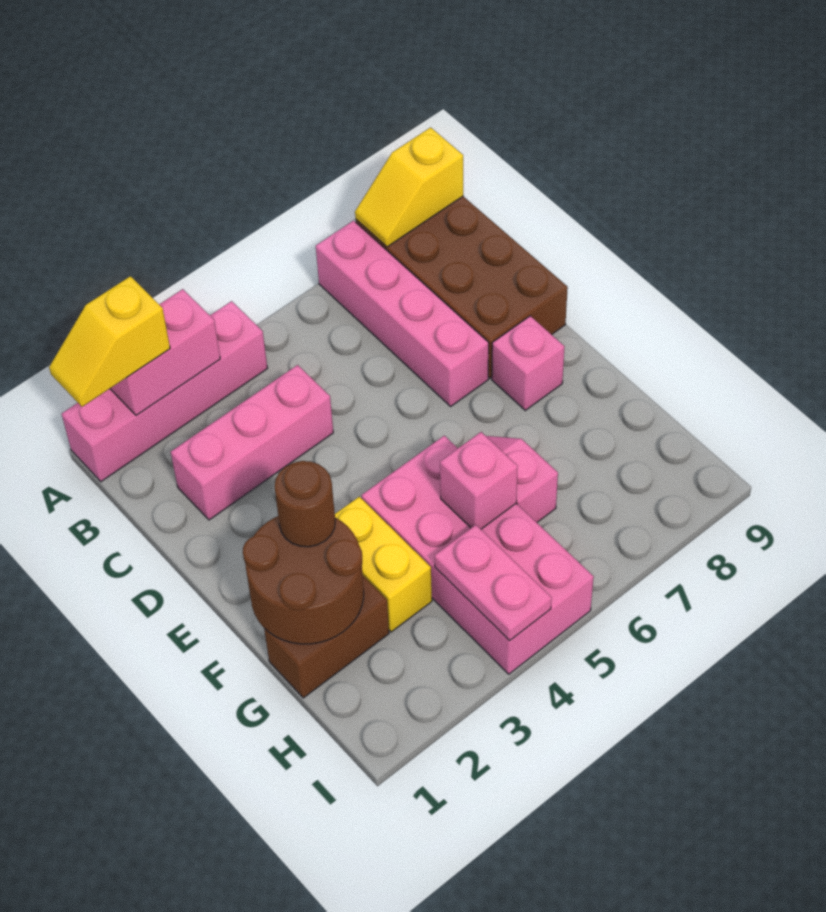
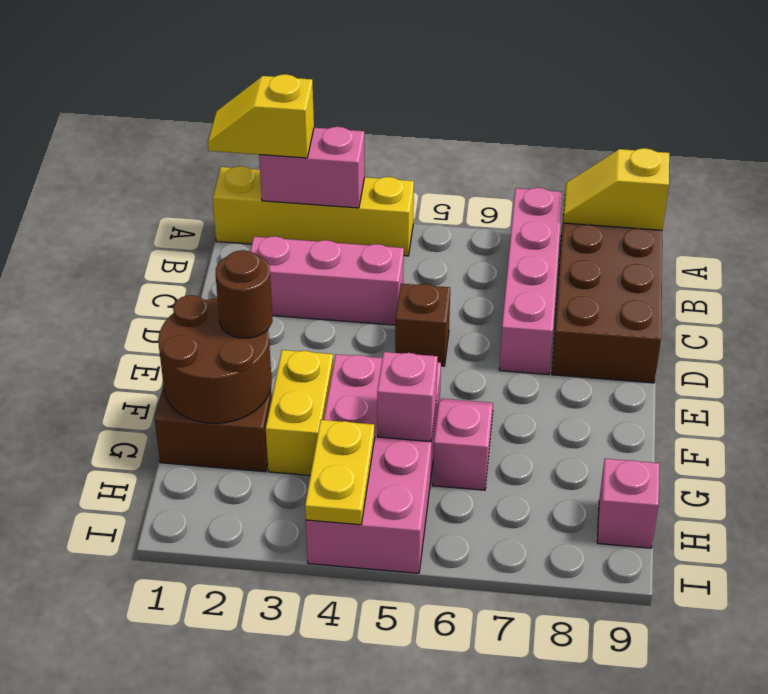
pink 1x4 brick [62,301,267,482] -> yellow 1x4 brick [213,166,414,256]
none -> brown 1x1 brick [395,284,450,366]
pink 1x1 brick [492,316,565,410] -> pink 1x1 brick moved to [597,459,659,548]
pink 1x2 plate [435,525,552,641] -> yellow 1x2 plate [305,420,375,525]

